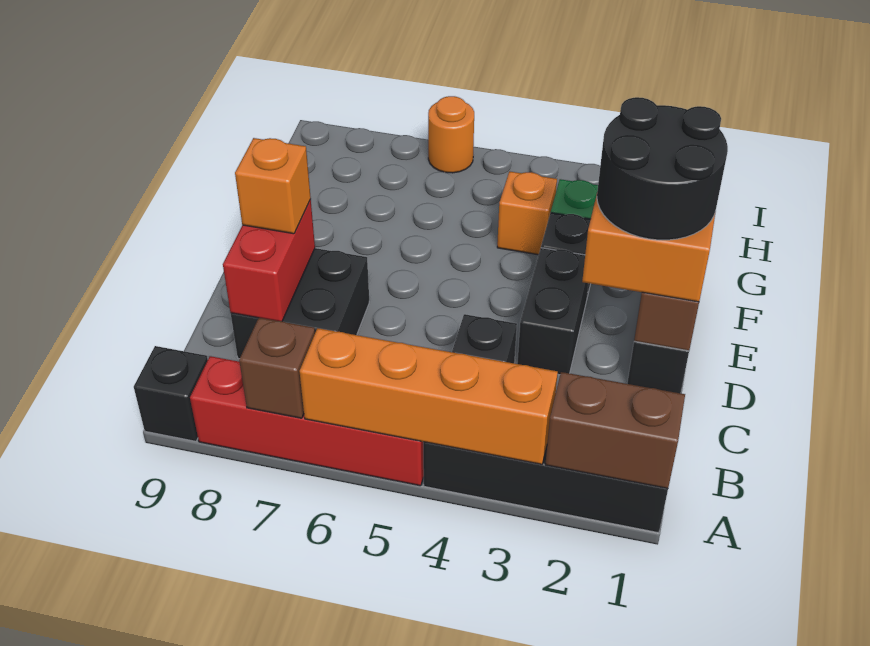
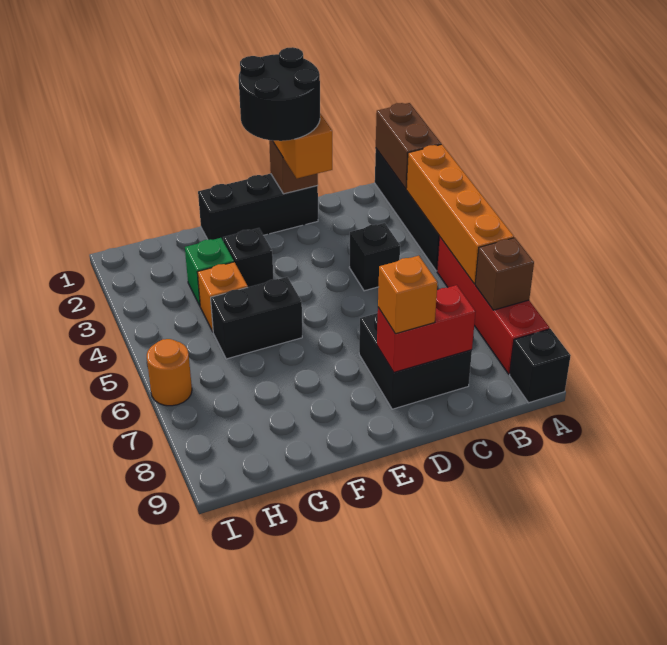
black 1x2 brick [517,248,589,375] -> black 1x2 brick moved to [211,277,302,359]

